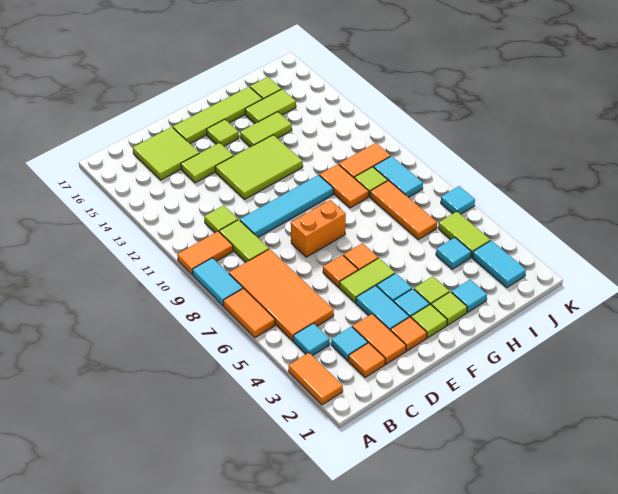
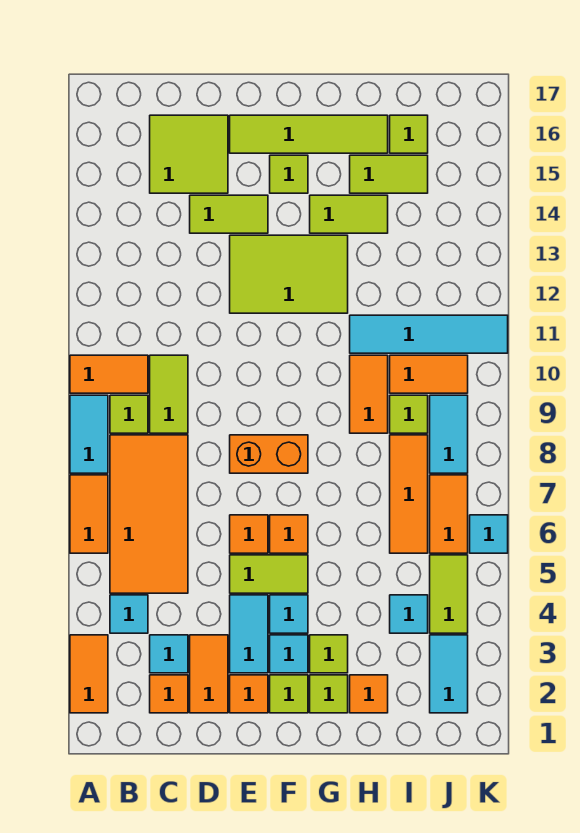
lime 1x1 tile [204,205,238,233] -> lime 1x1 tile moved to [110,395,148,433]
cyan 1x4 tile [240,175,333,237] -> cyan 1x4 tile moved to [350,315,508,353]
cyan 1x1 tile [451,280,487,312] -> orange 1x1 tile [350,675,388,713]
none -> orange 1x2 tile [430,475,468,553]

